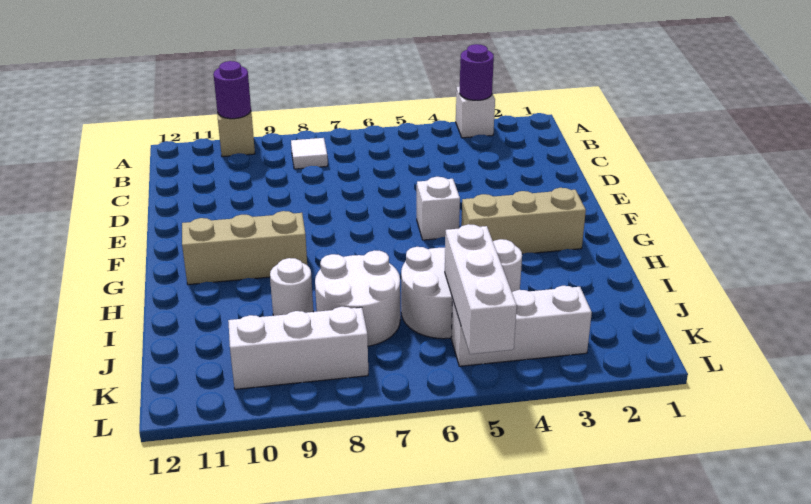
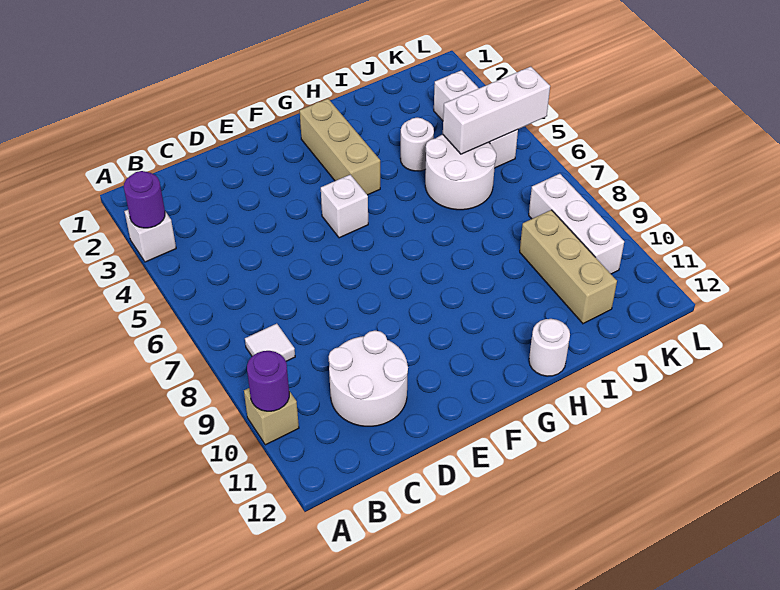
tan 1x3 brick [182,211,307,285] -> tan 1x3 brick moved to [520,210,617,324]
white 2x2 round brick [315,250,400,346] -> white 2x2 round brick moved to [329,331,408,426]
white 1x1 round brick [270,258,313,316] -> white 1x1 round brick moved to [529,319,570,376]

